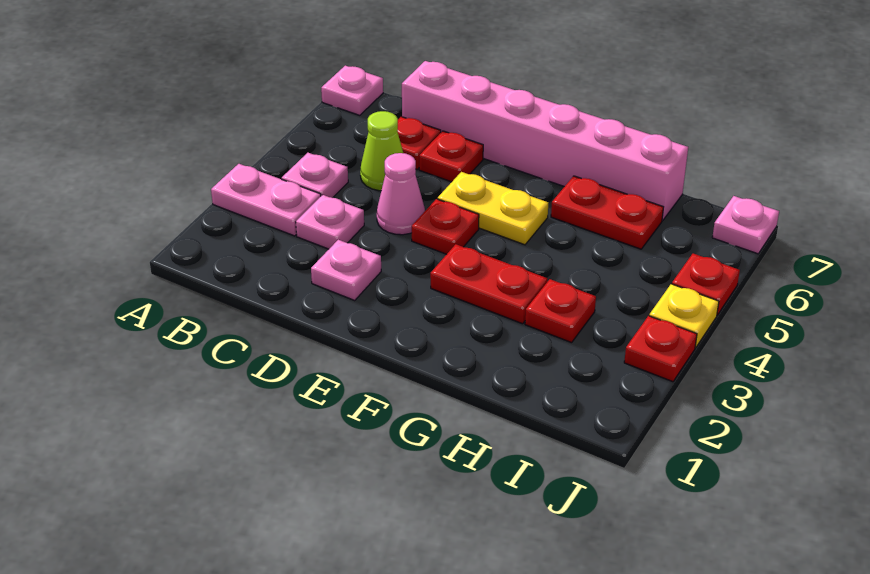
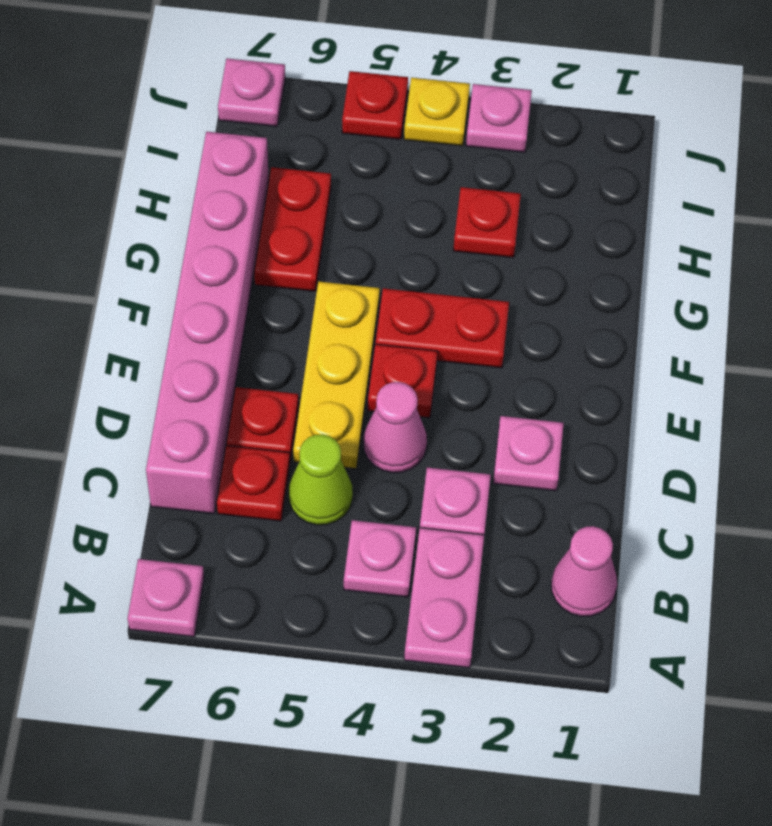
none -> pink 1x1 cone [551,526,617,616]
yellow 1x2 plate [438,172,548,245] -> yellow 1x3 plate [293,282,380,469]
red 1x2 plate [430,244,547,324] -> red 1x2 plate turned to [376,288,509,368]
red 1x1 plate [624,316,697,382] -> pink 1x1 plate [466,84,532,152]

